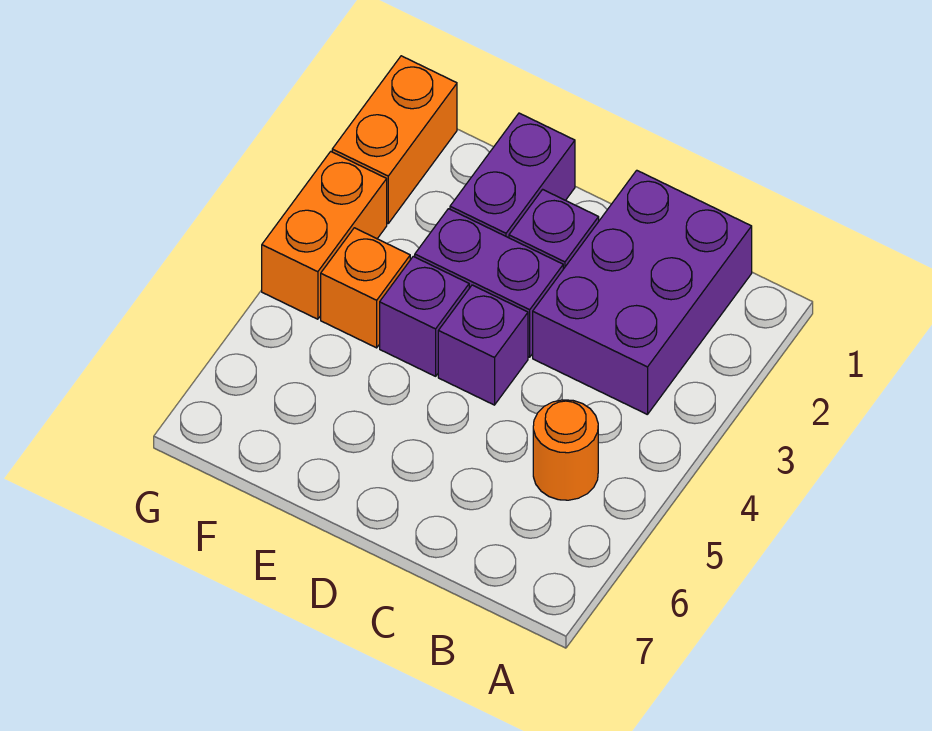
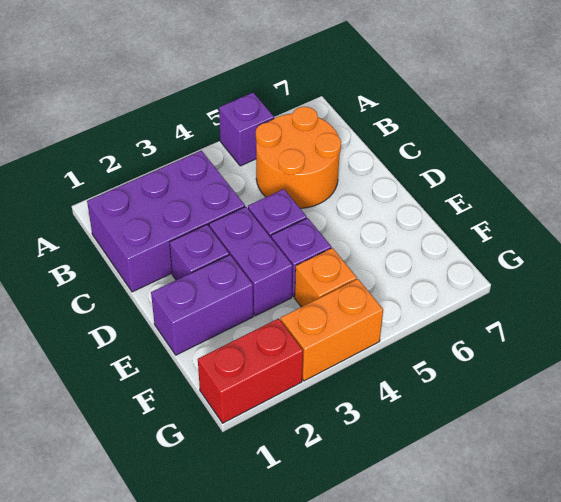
none -> purple 1x1 brick [219,93,274,166]
orange 1x1 round brick [533,400,598,500] -> orange 2x2 round brick [256,107,341,208]
orange 1x2 brick [332,56,457,223] -> red 1x2 brick [198,318,303,423]

